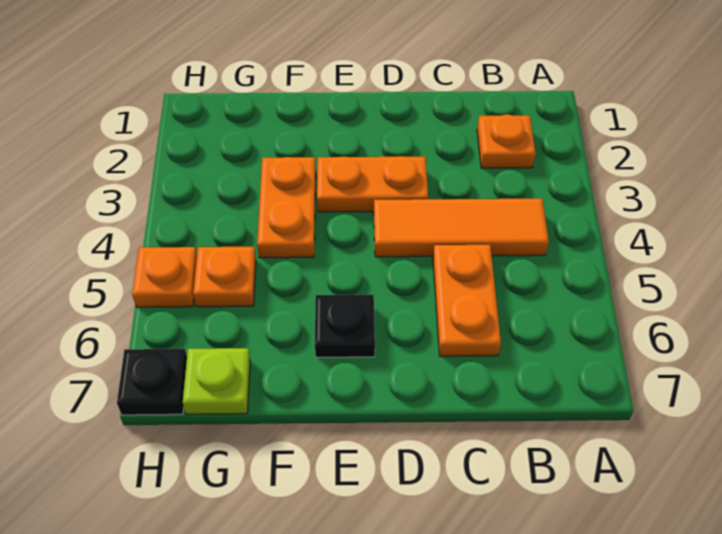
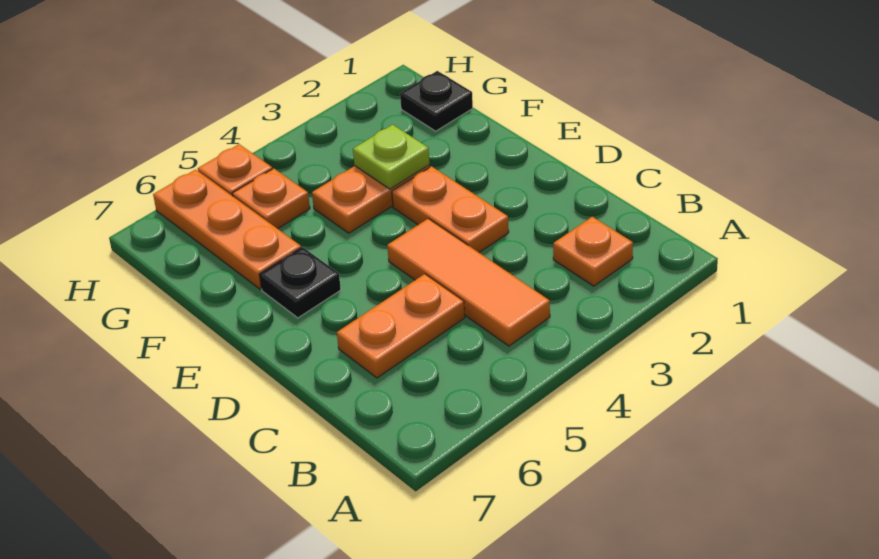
none -> orange 1x3 plate [153,170,301,289]
lime 1x1 plate [183,348,250,414] -> lime 1x1 plate moved to [353,125,430,189]
black 1x1 plate [117,349,187,415] -> black 1x1 plate moved to [400,71,473,131]

